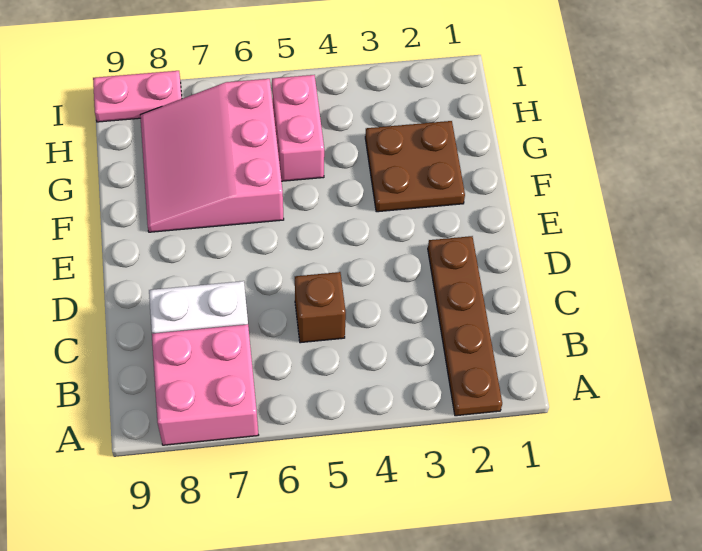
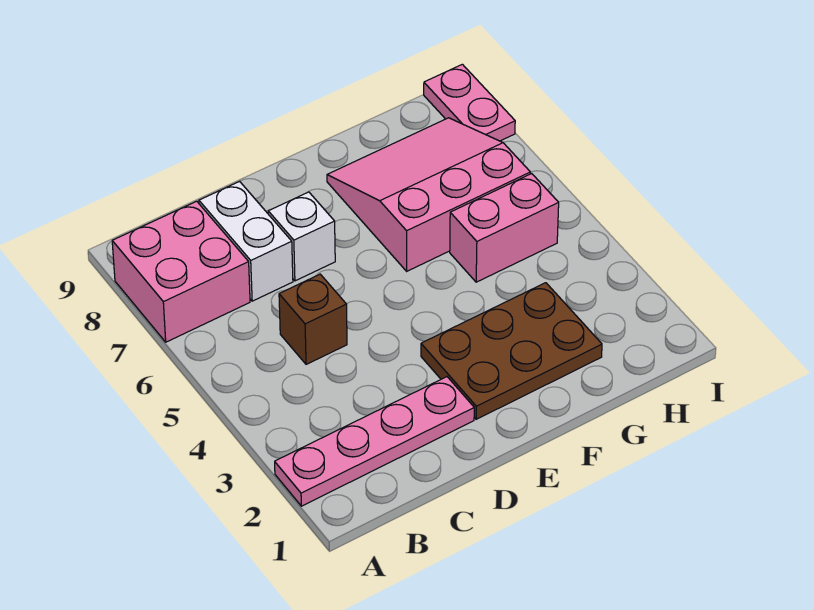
brown 1x4 plate [428,236,502,416] -> pink 1x4 plate [275,377,474,506]
none -> white 1x1 brick [268,192,335,281]
brown 2x2 plate [365,121,465,212] -> brown 2x3 plate [421,283,602,419]

